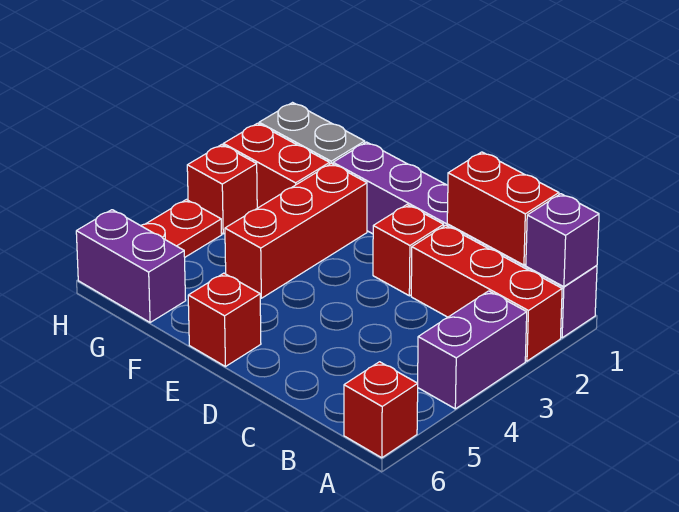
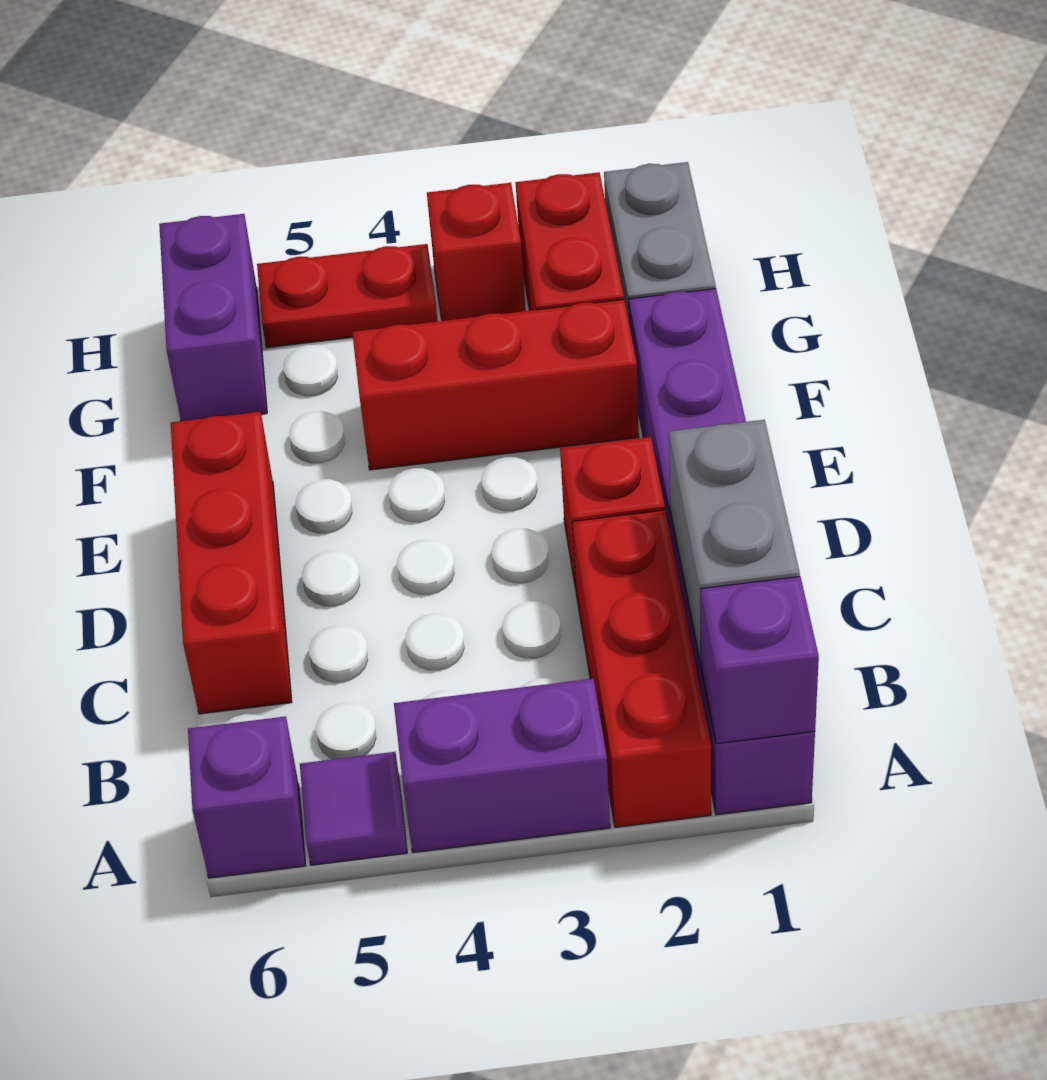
none -> purple 1x1 tile [300,752,407,865]
red 1x1 brick [344,362,418,458] -> purple 1x1 brick [188,716,306,878]
red 1x2 brick [447,152,559,265] -> grey 1x2 brick [669,420,800,661]
red 1x1 brick [188,273,261,367] -> red 1x3 brick [171,412,292,714]

